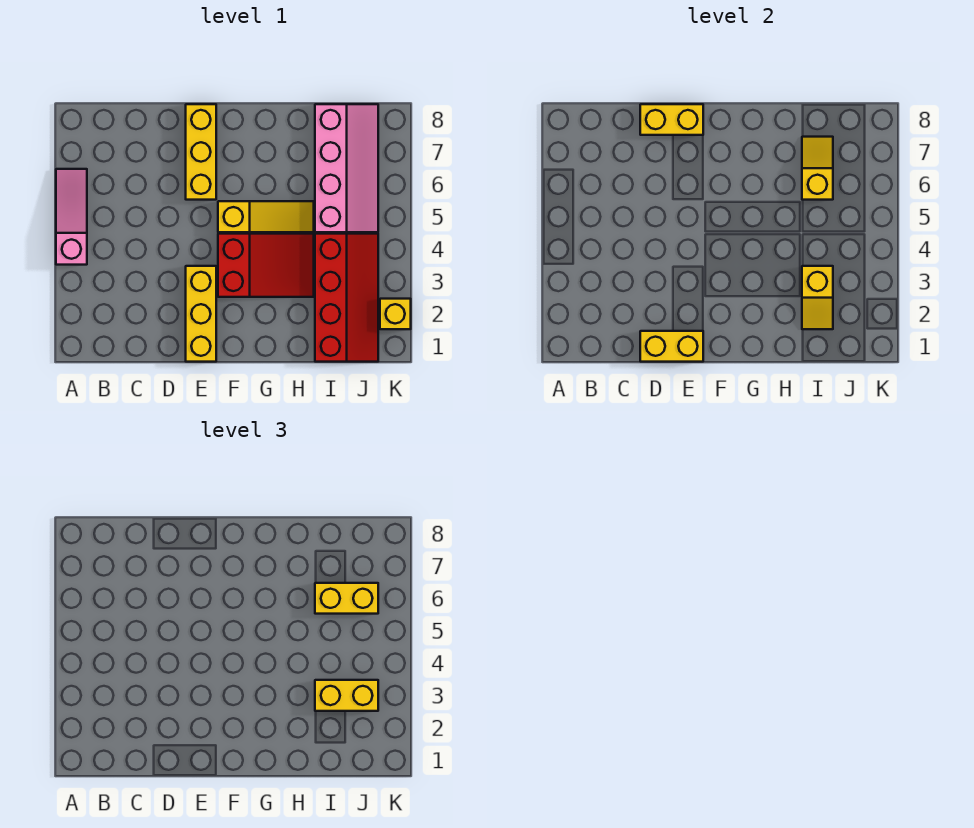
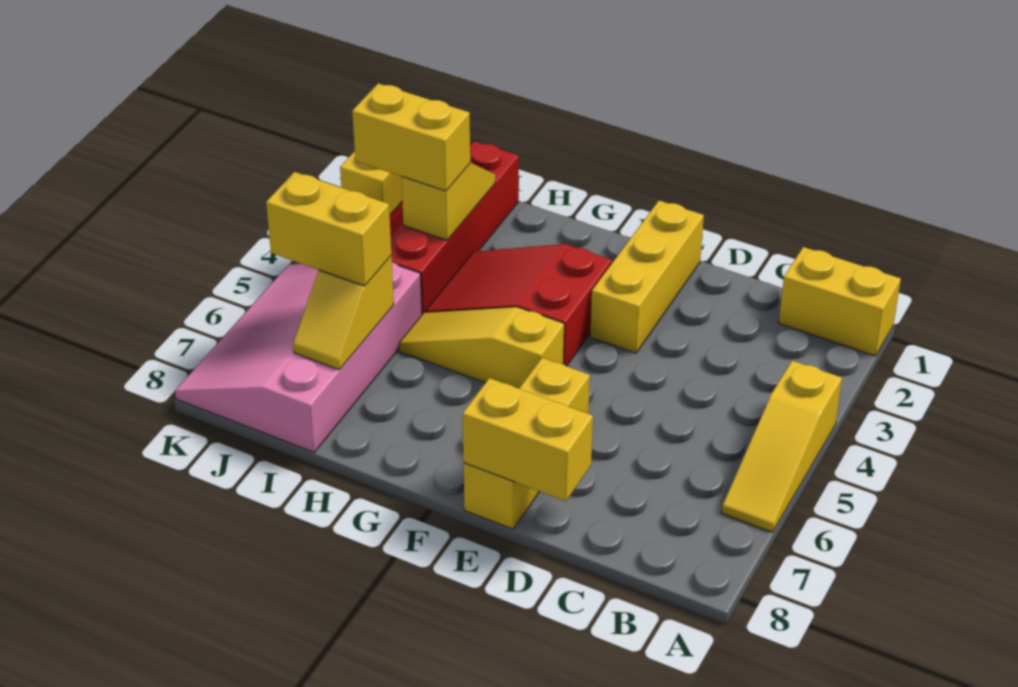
pink 1x3 slope [56,169,87,265] -> yellow 1x3 slope [722,361,842,532]
yellow 1x2 brick [640,331,703,362] -> yellow 1x2 brick moved to [779,247,901,356]
pink 2x4 slope [315,104,378,232] -> pink 3x4 slope [175,262,422,452]

